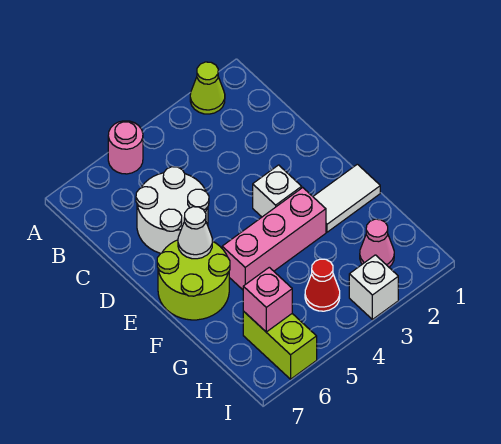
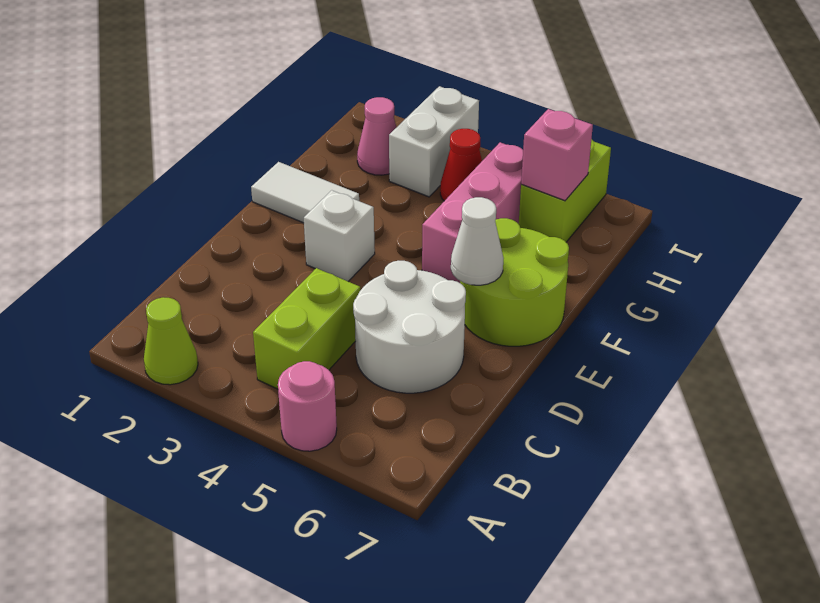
none -> lime 1x2 brick [253,268,360,389]
pink 1x3 brick [222,188,326,290] -> pink 1x3 brick turned to [422,142,523,283]
white 1x1 brick [349,255,398,320] -> white 1x2 brick [389,86,479,197]

